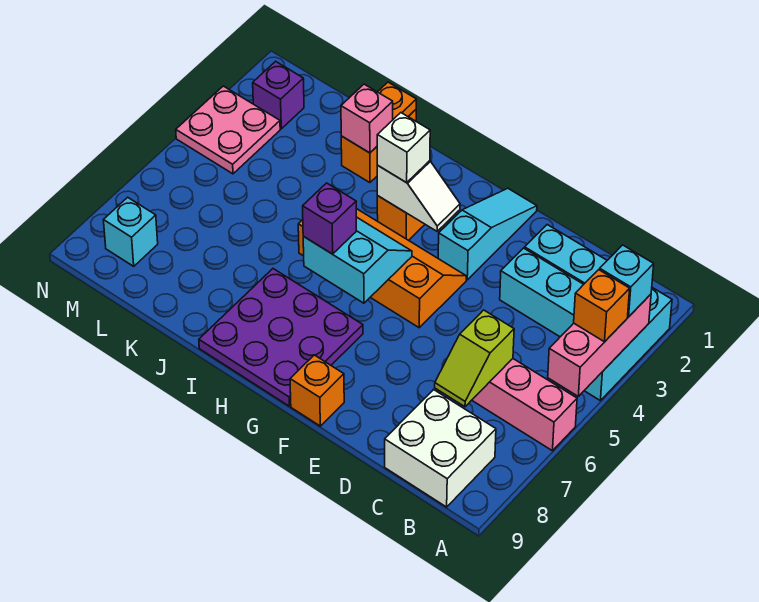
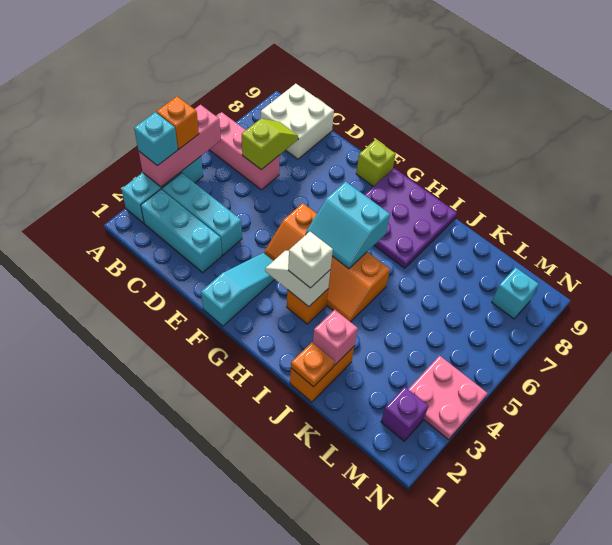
cyan 1x3 slope [438,188,537,280] -> cyan 1x3 slope turned to [201,253,275,326]
orange 1x1 brick [290,355,344,426] -> lime 1x1 brick [356,140,396,186]
purple 1x1 brick [303,183,356,254] -> none

